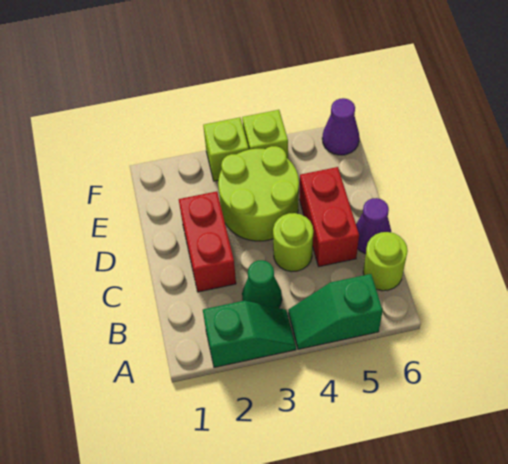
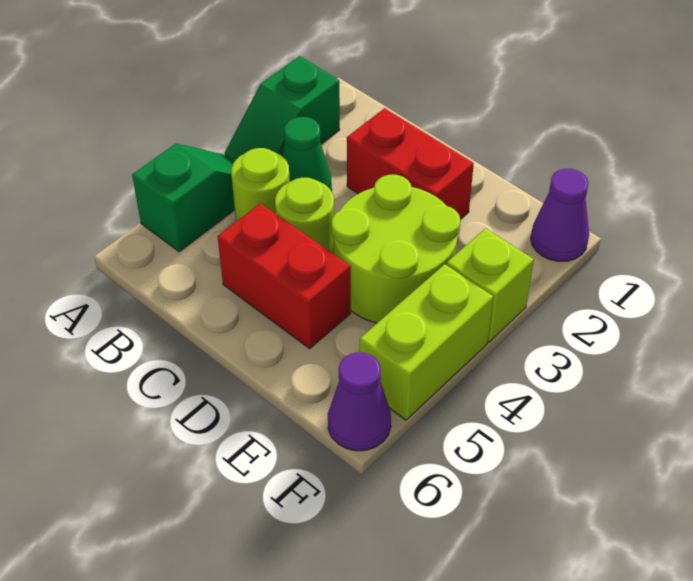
lime 1x1 round brick [363,232,408,291] -> lime 1x1 round brick moved to [231,148,290,221]
purple 1x1 cone [356,198,391,254] -> purple 1x1 cone moved to [531,169,589,262]
lime 1x1 brick [242,110,288,159] -> lime 1x2 brick [359,264,493,420]

